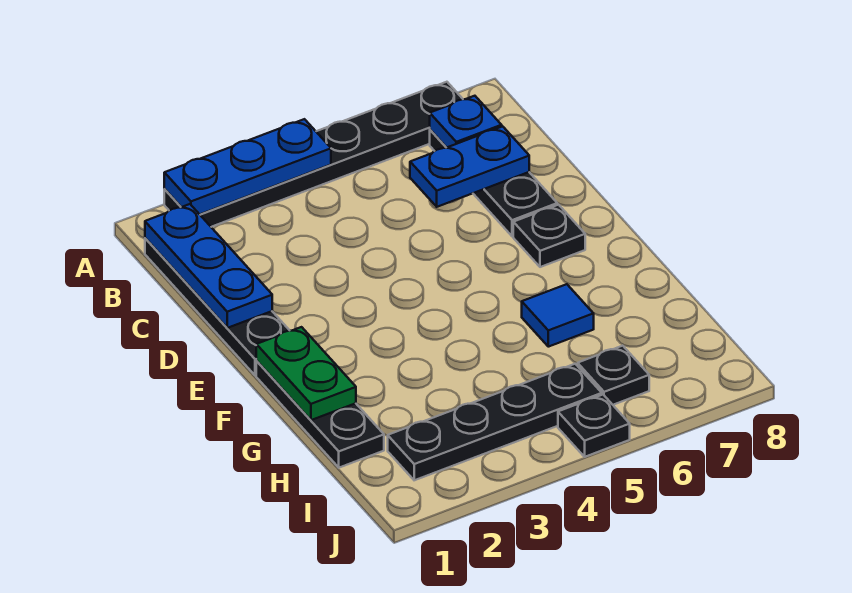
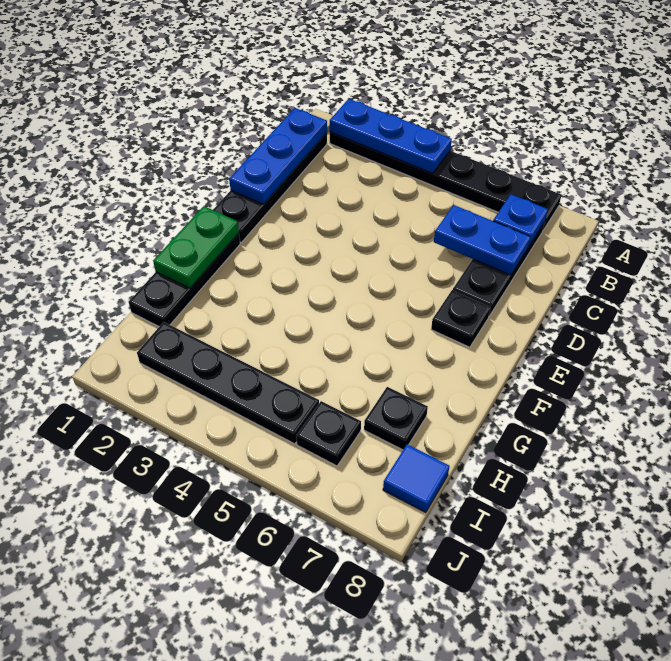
blue 1x1 tile [522,284,594,347] -> blue 1x1 tile moved to [383,444,450,512]
black 1x1 plate [558,395,630,457] -> black 1x1 plate moved to [364,387,428,450]

